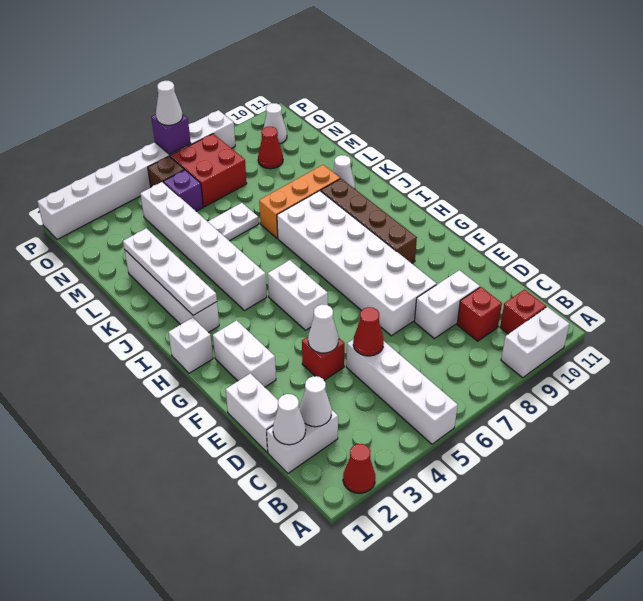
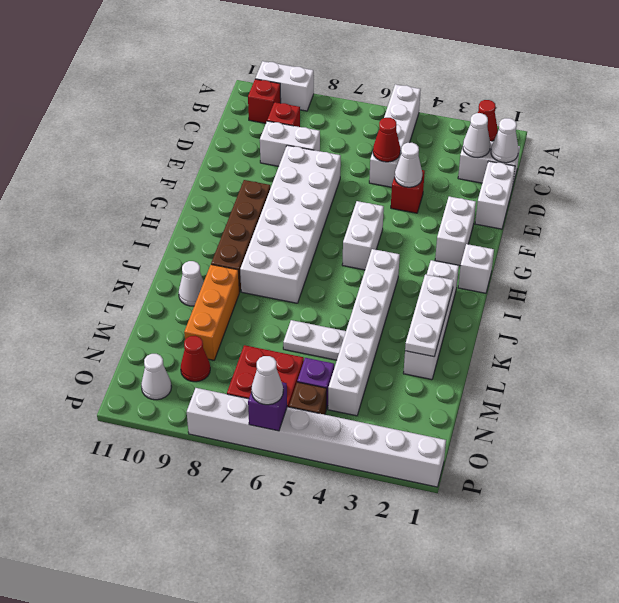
white 1x4 plate [123,228,217,315] -> white 1x3 plate [405,274,454,357]
orange 1x3 brick [259,165,340,238] -> orange 1x3 brick turned to [184,265,239,360]

